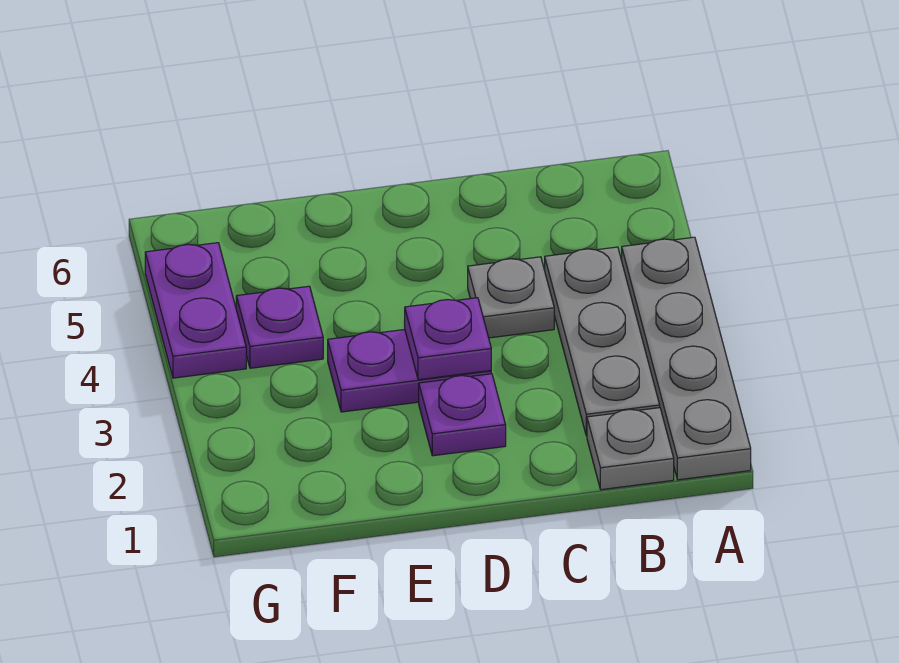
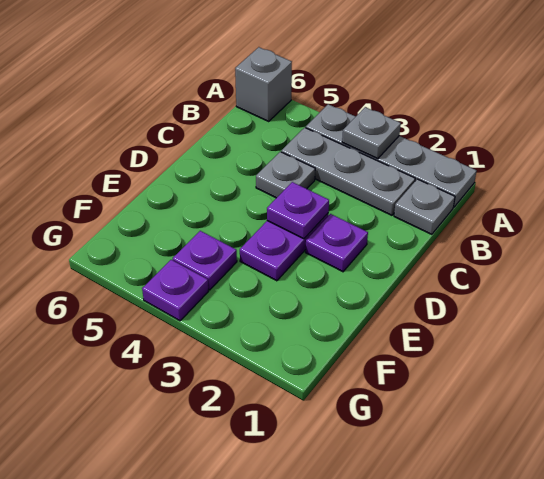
none -> grey 1x1 plate [342,107,401,159]
none -> grey 1x1 brick [235,47,292,121]
purple 1x2 plate [145,243,246,378] -> purple 1x1 plate [142,260,208,321]

